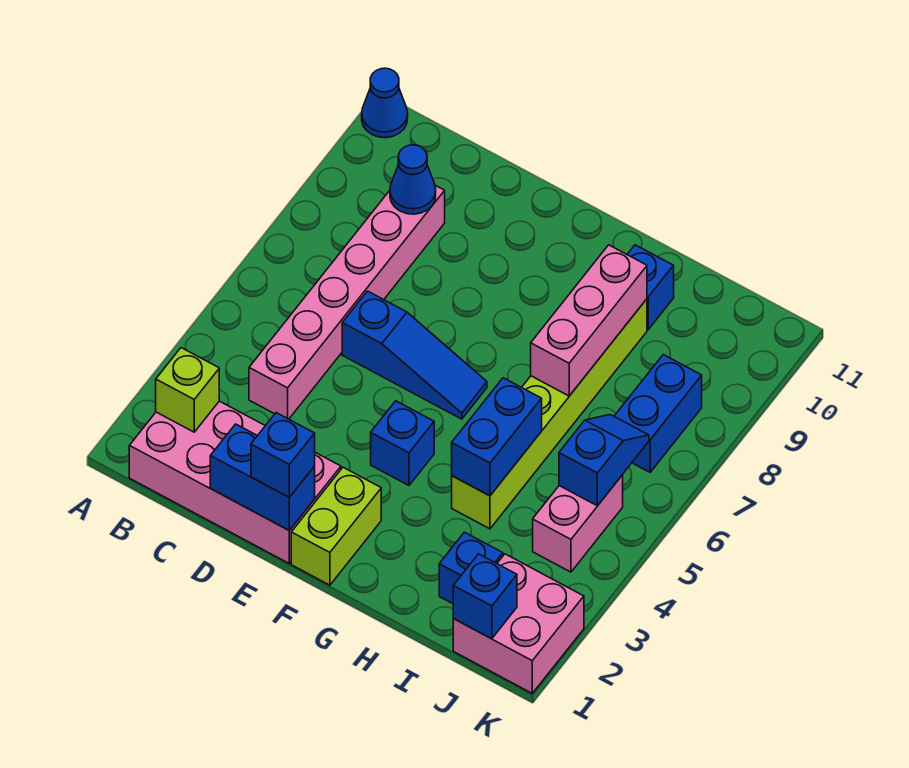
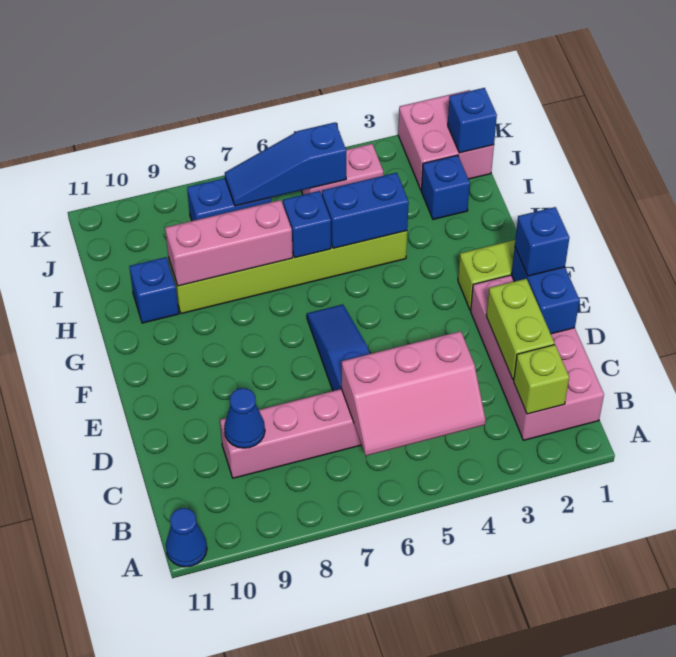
none -> pink 2x3 slope [341,331,486,456]
none -> lime 1x2 brick [486,279,554,380]
blue 1x1 brick [371,401,434,485] -> blue 1x1 brick moved to [283,191,331,258]
blue 1x2 slope [559,415,649,506] -> blue 1x3 slope [225,122,346,206]

